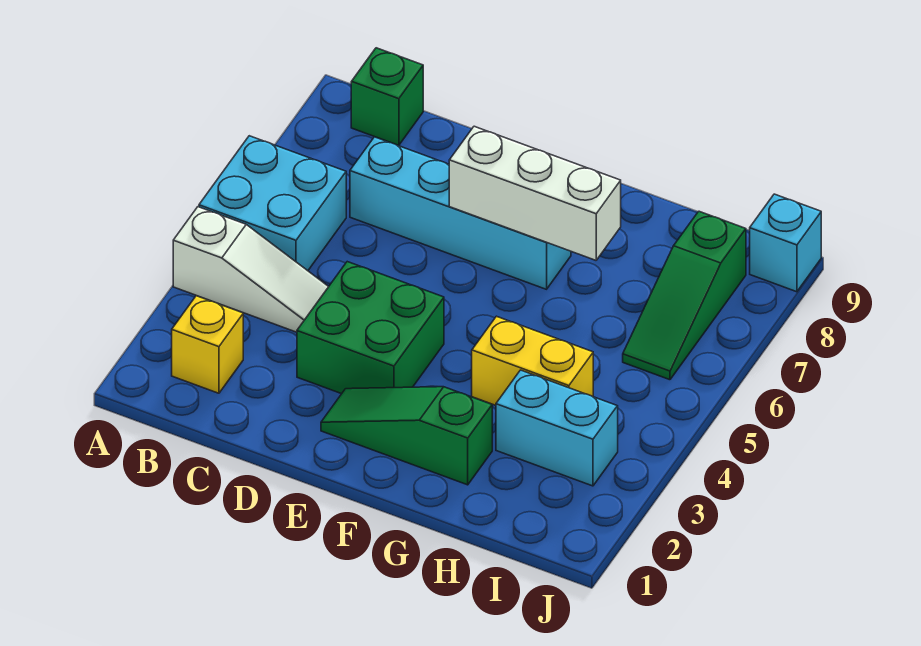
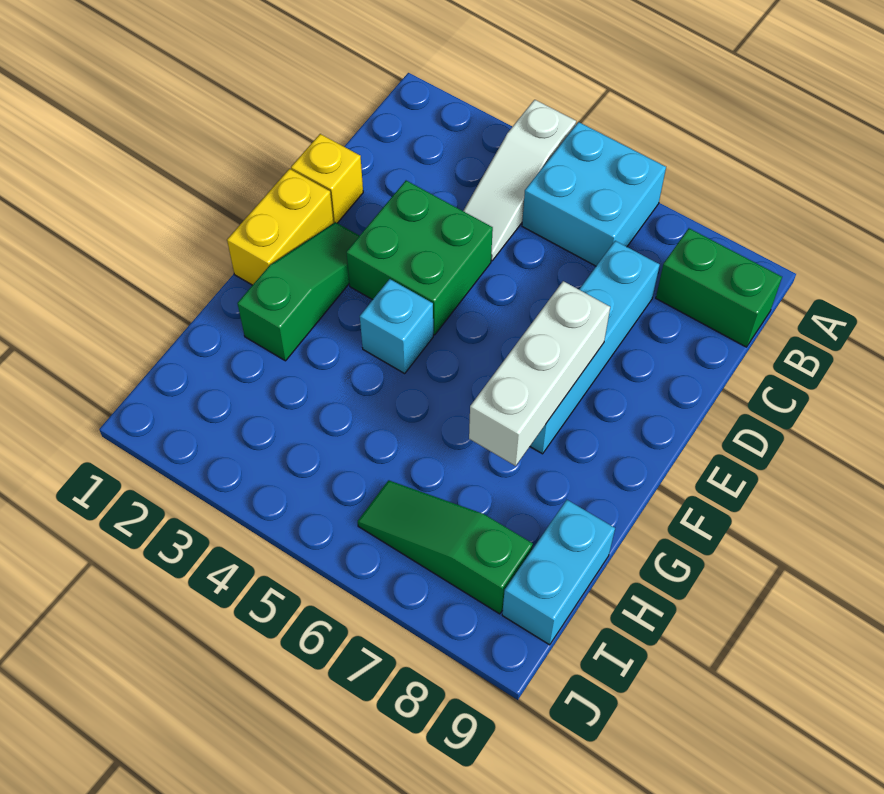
yellow 1x1 brick [172,296,243,393] -> yellow 1x1 brick moved to [291,134,363,223]
green 1x1 brick [351,48,423,146] -> green 1x2 brick [656,228,782,347]
yellow 1x2 brick [472,316,593,405] -> yellow 1x2 brick moved to [227,169,333,285]
cyan 1x2 brick [496,370,618,486] -> cyan 1x2 brick moved to [502,500,615,645]
cyan 1x1 brick [750,194,821,292] -> cyan 1x1 brick moved to [360,279,433,373]

